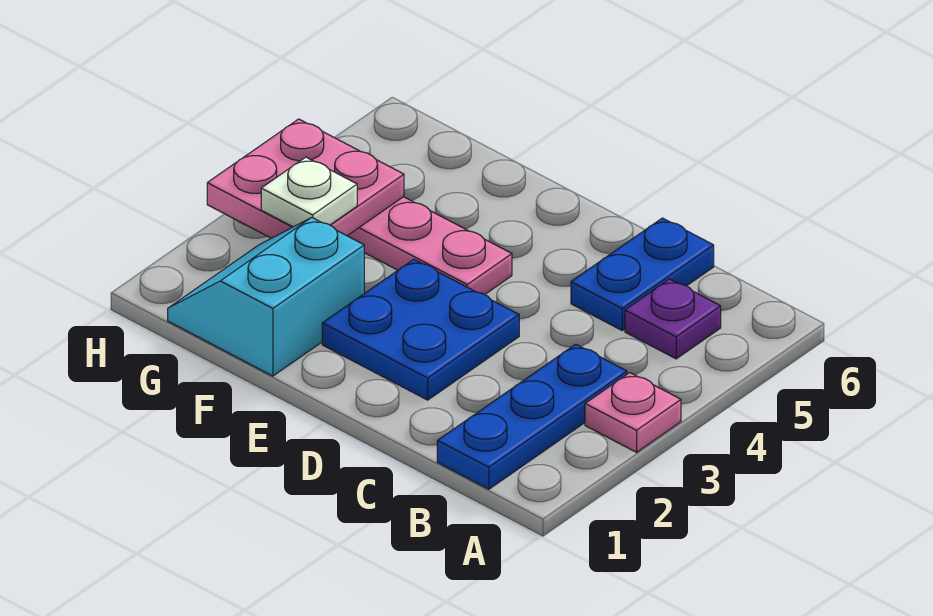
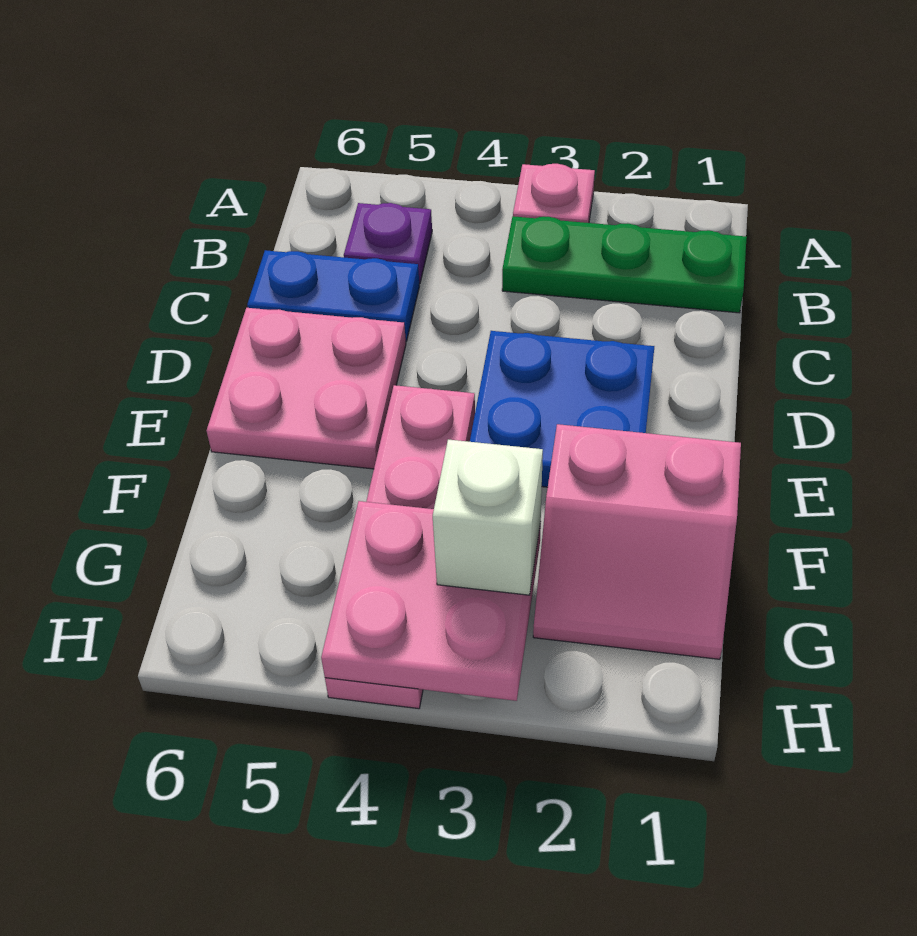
blue 1x3 plate [437,344,627,489] -> green 1x3 plate [502,216,747,313]
none -> pink 2x2 plate [207,308,406,469]
cyan 2x2 slope [168,217,364,376] -> pink 2x2 slope [533,424,741,659]
white 1x1 plate [261,157,357,227] -> white 1x1 brick [433,440,543,595]

